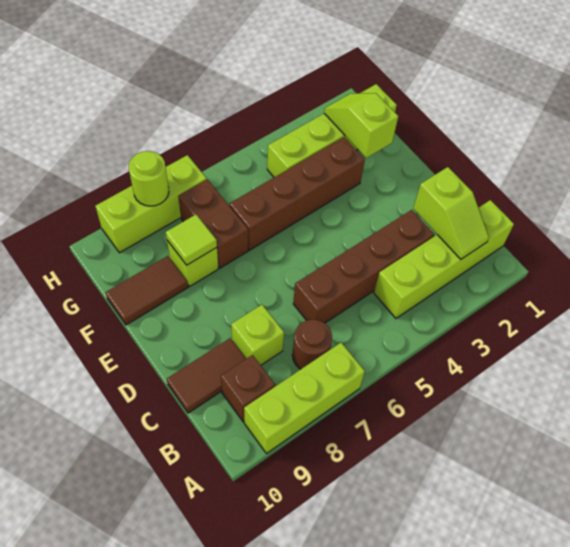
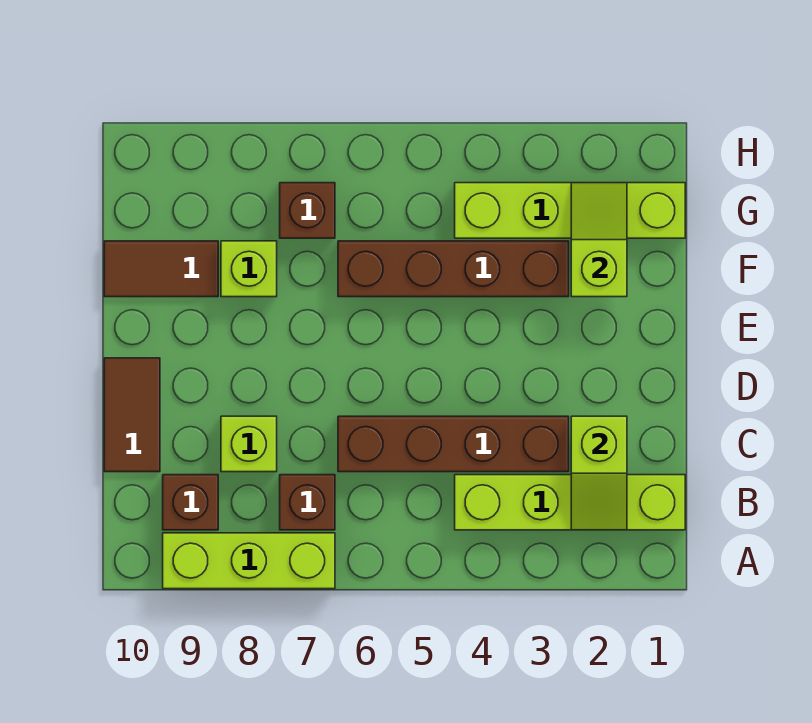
brown 1x1 round brick [292,320,332,369] -> brown 1x1 brick [280,475,335,530]
brown 1x2 tile [167,338,246,413] -> brown 1x2 tile turned to [104,358,160,472]
brown 1x2 brick [178,179,248,268] -> brown 1x1 brick [280,183,335,238]
lime 1x1 tile [166,215,217,265] -> none
lime 1x3 brick [96,155,207,253] -> none
lime 1x1 round brick [129,151,169,206] -> none

